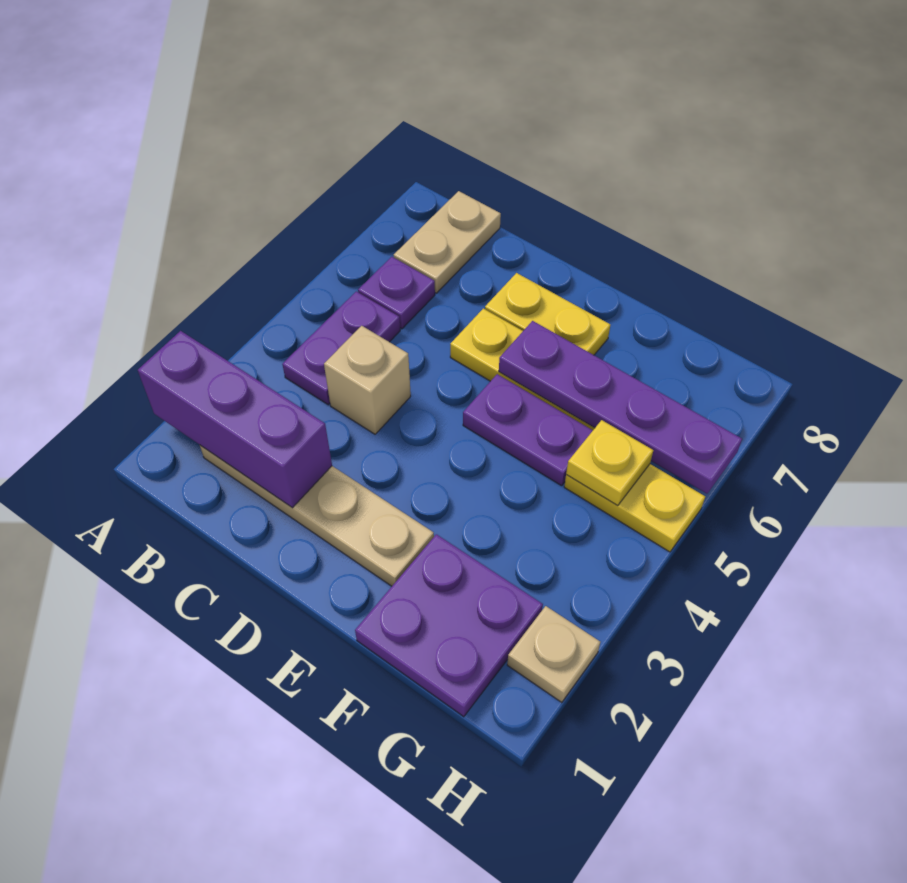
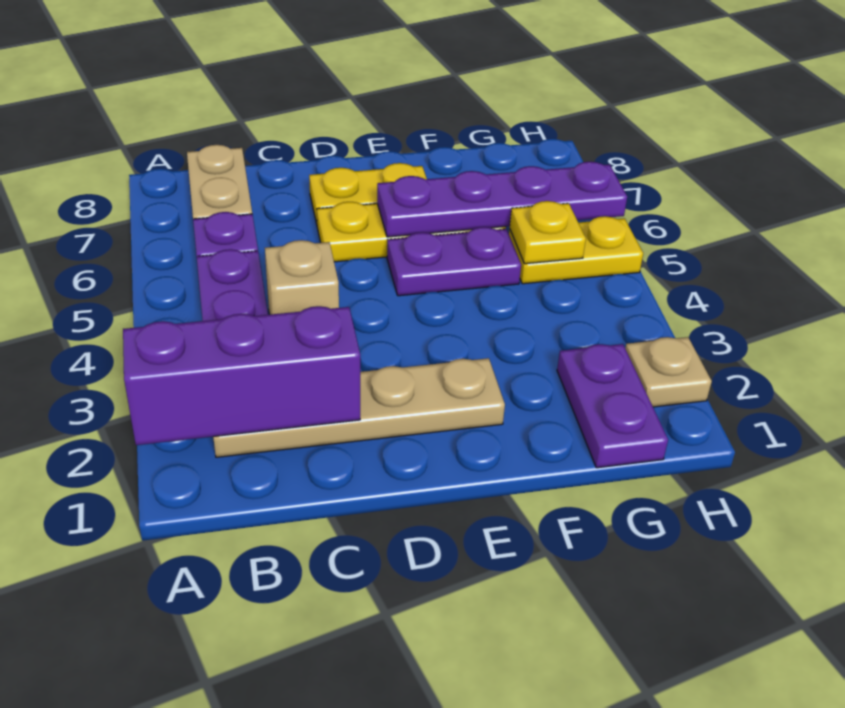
purple 2x2 plate [355,534,543,717] -> purple 1x2 plate [557,344,668,468]

